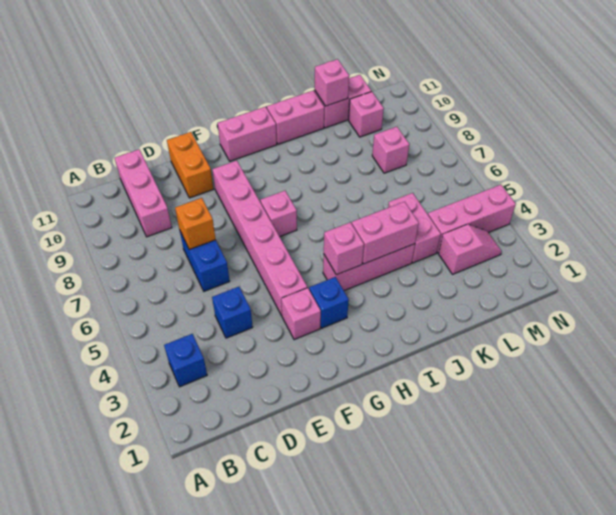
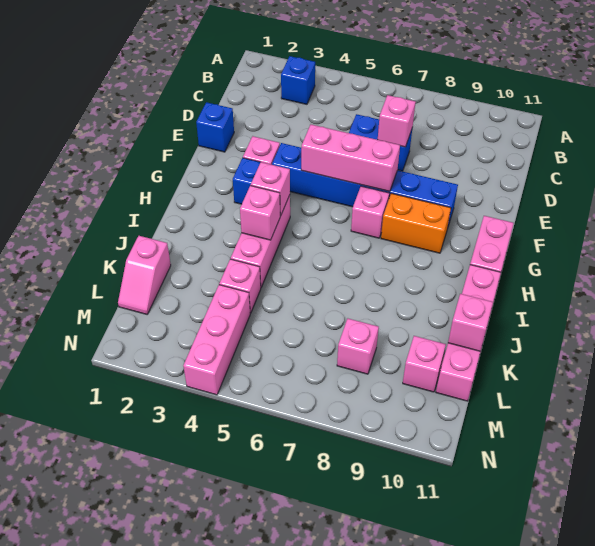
pink 1x3 brick [115,150,172,237] -> pink 1x3 brick moved to [301,125,400,192]
blue 1x1 brick [212,287,253,338] -> blue 1x1 brick moved to [196,102,234,152]
orange 1x1 brick [175,198,216,250] -> pink 1x1 brick [378,95,416,147]
orange 1x2 brick [167,132,213,198] -> orange 1x2 brick moved to [381,193,451,253]
pink 1x6 brick [212,161,307,316] -> blue 1x6 brick [272,143,458,226]
pink 1x2 brick [352,202,419,264] -> pink 1x1 brick [240,185,280,240]
pink 1x2 brick [388,193,441,263] -> pink 1x1 brick [219,259,261,313]
pink 1x2 slope [439,224,502,274] -> pink 1x2 slope moved to [118,236,171,314]

